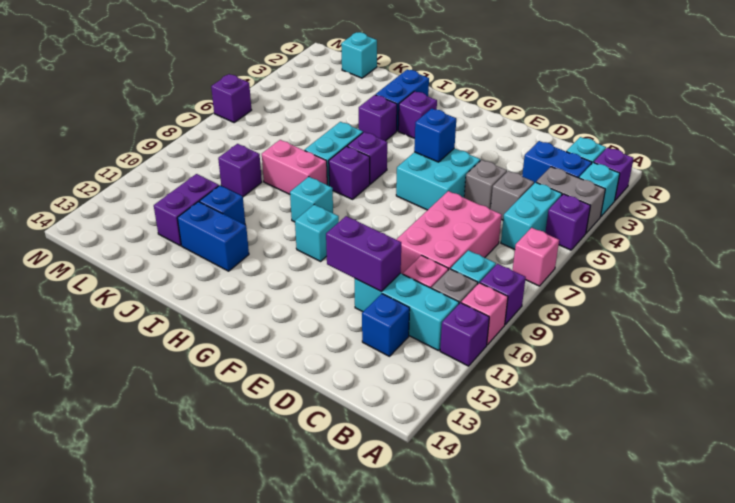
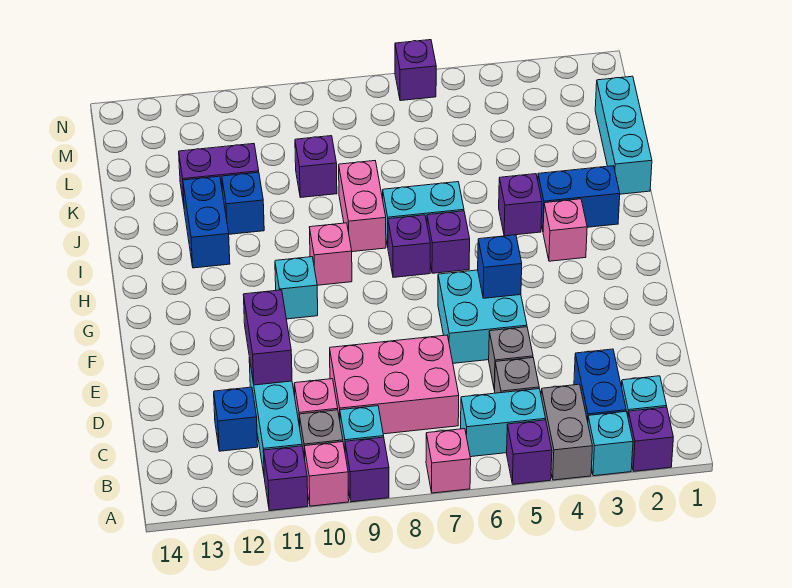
purple 1x1 brick [398,91,437,138] -> pink 1x1 brick [543,199,587,261]
cyan 1x1 brick [290,177,333,222] -> pink 1x1 brick [309,223,352,285]
cyan 1x1 brick [341,32,377,78] -> cyan 1x3 brick [595,76,652,194]

